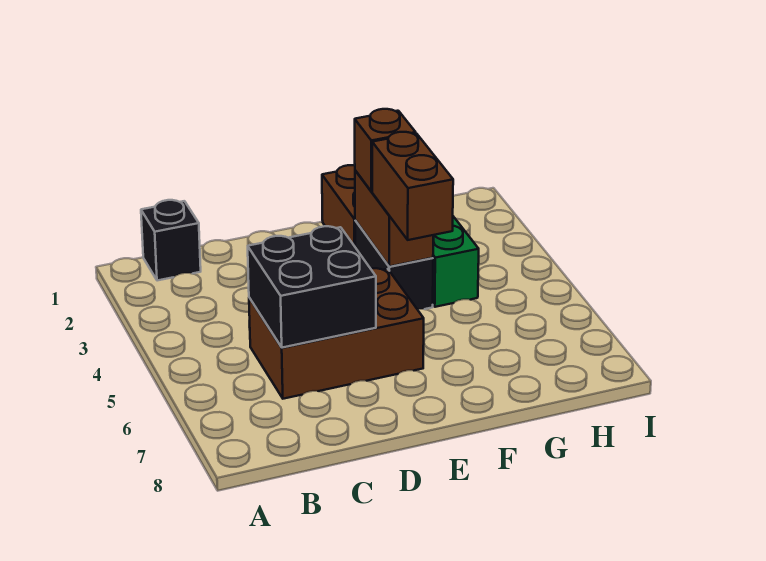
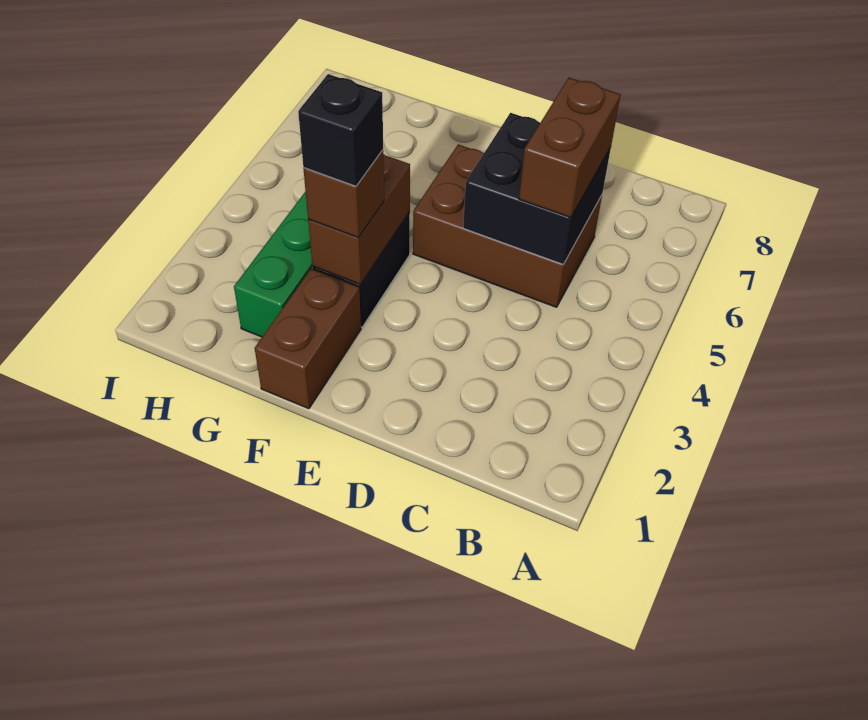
black 1x1 brick [141,200,201,281] -> black 1x1 brick moved to [298,74,383,186]
brown 1x2 brick [372,132,453,240] -> brown 1x2 brick moved to [519,78,621,218]

